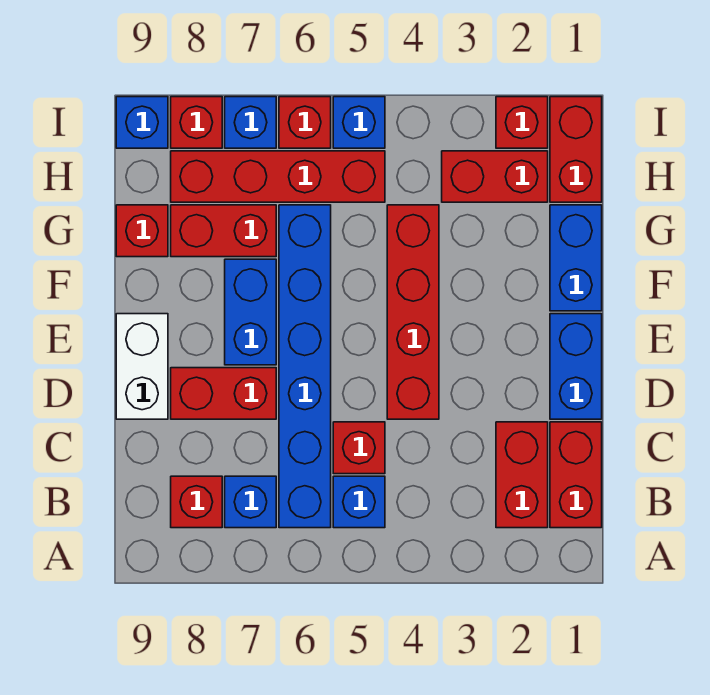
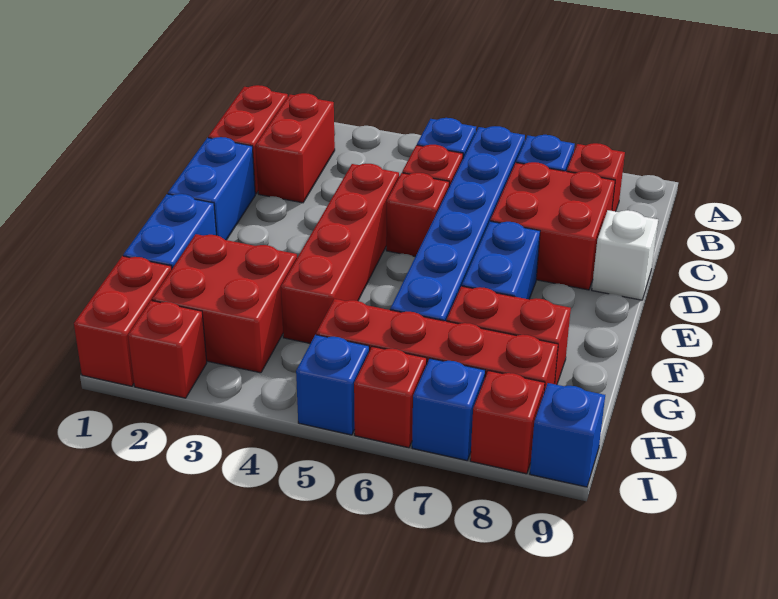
red 1x2 brick [171,368,276,419] -> red 2x2 brick [490,162,615,290]
white 1x2 brick [116,314,168,419] -> white 1x1 brick [592,210,658,300]
red 1x1 brick [116,205,168,257] -> red 1x1 brick moved to [386,173,449,256]
red 1x2 brick [442,151,548,202] -> red 2x2 brick [152,234,297,373]

